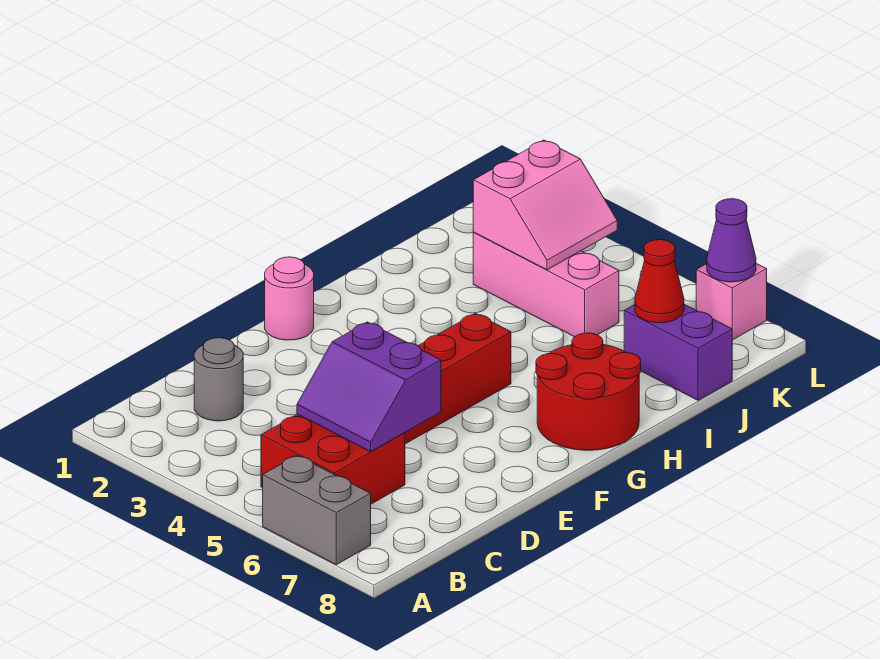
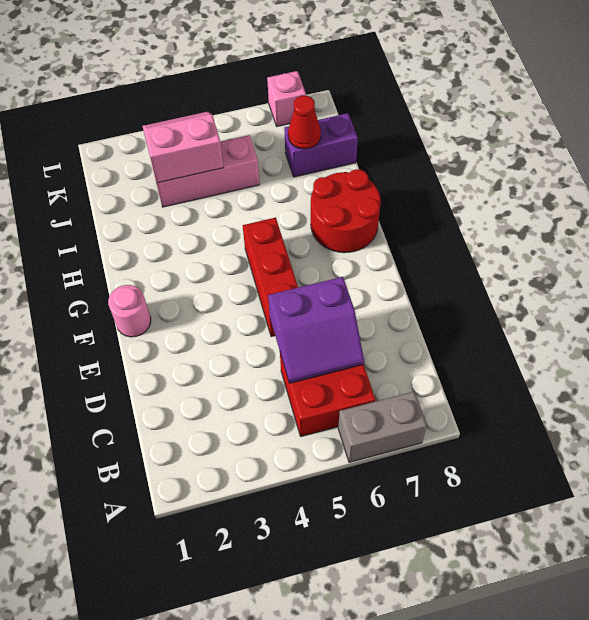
grey 1x1 round brick [194,338,243,421] -> none
pink 2x2 slope [473,140,617,270] -> pink 2x2 slope turned to [143,112,224,183]
purple 1x1 cone [707,199,756,282] -> none

